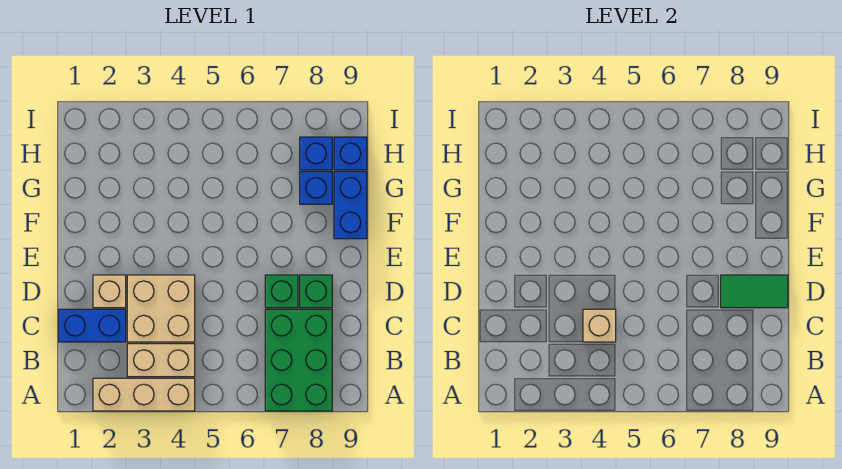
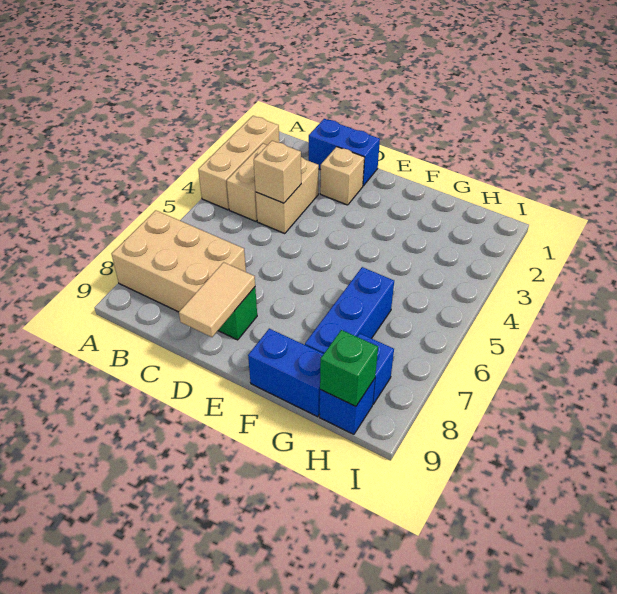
green 2x3 brick [265,309,332,411] -> tan 2x3 brick [112,210,246,312]
blue 1x2 brick [59,309,126,342] -> blue 1x2 brick turned to [309,119,380,186]
tan 2x2 brick [127,275,195,342] -> tan 1x2 brick [256,157,319,234]
green 1x1 brick [265,275,298,308] -> green 1x1 brick moved to [320,330,378,406]
green 1x2 tile [721,275,788,308] -> tan 1x2 tile [179,262,255,337]
blue 1x1 brick [300,172,332,204] -> blue 1x3 brick [305,267,394,354]

